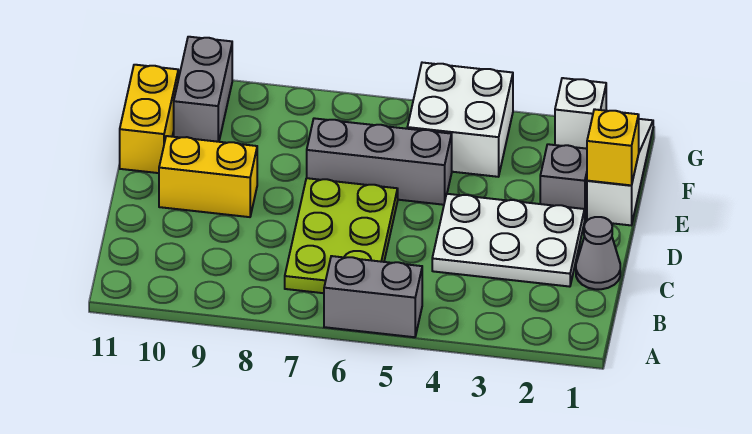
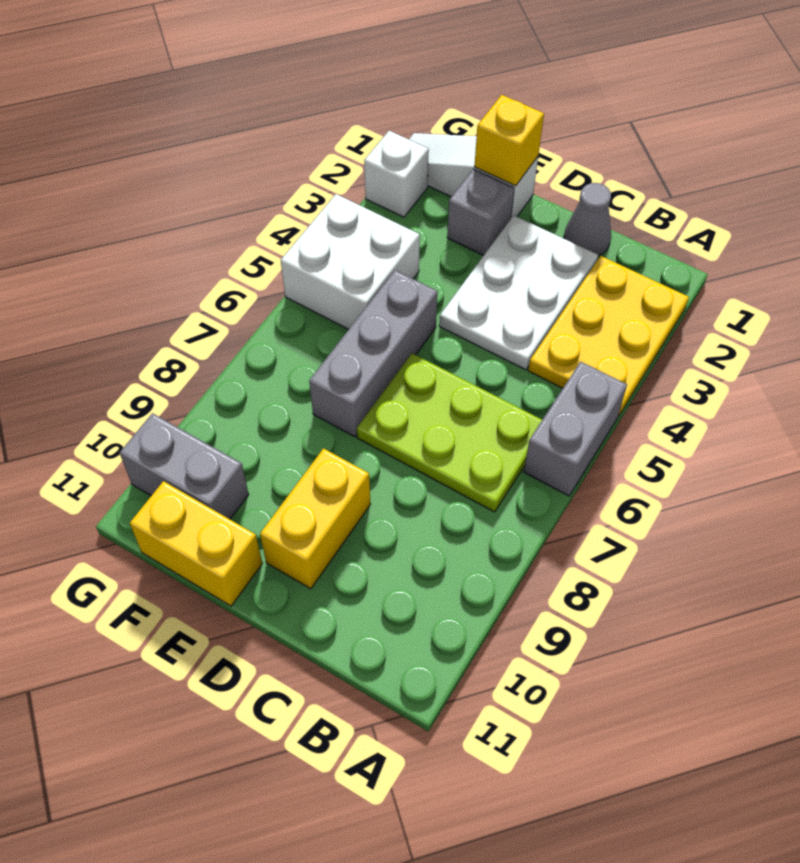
none -> yellow 2x3 plate [528,256,689,416]

